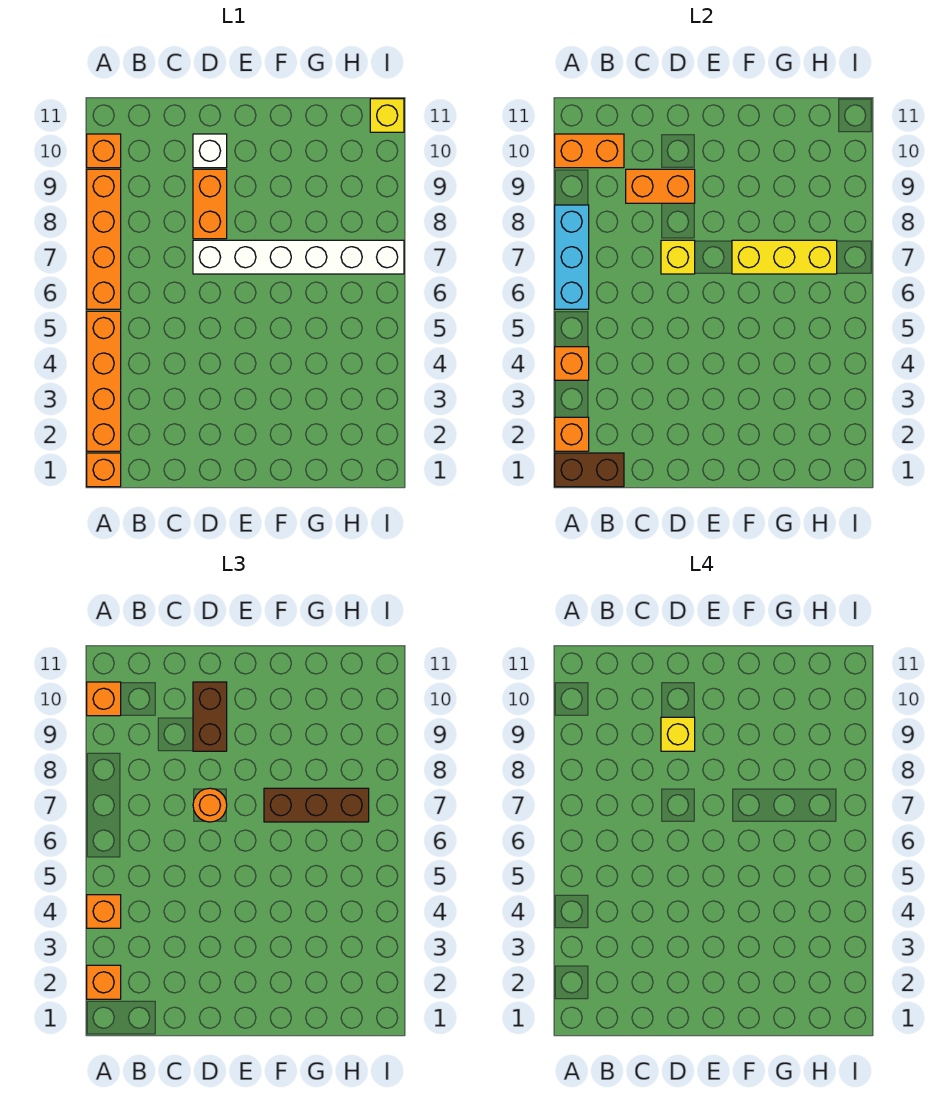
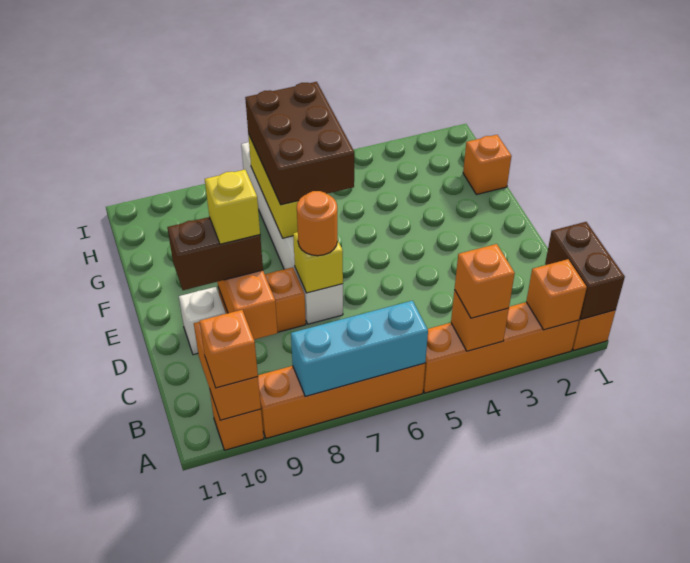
orange 1x1 brick [87,965,121,999] -> orange 1x1 brick moved to [463,135,511,195]
brown 1x3 brick [264,788,369,822] -> brown 2x3 brick [245,82,354,205]
yellow 1x1 brick [370,99,404,132] -> none

